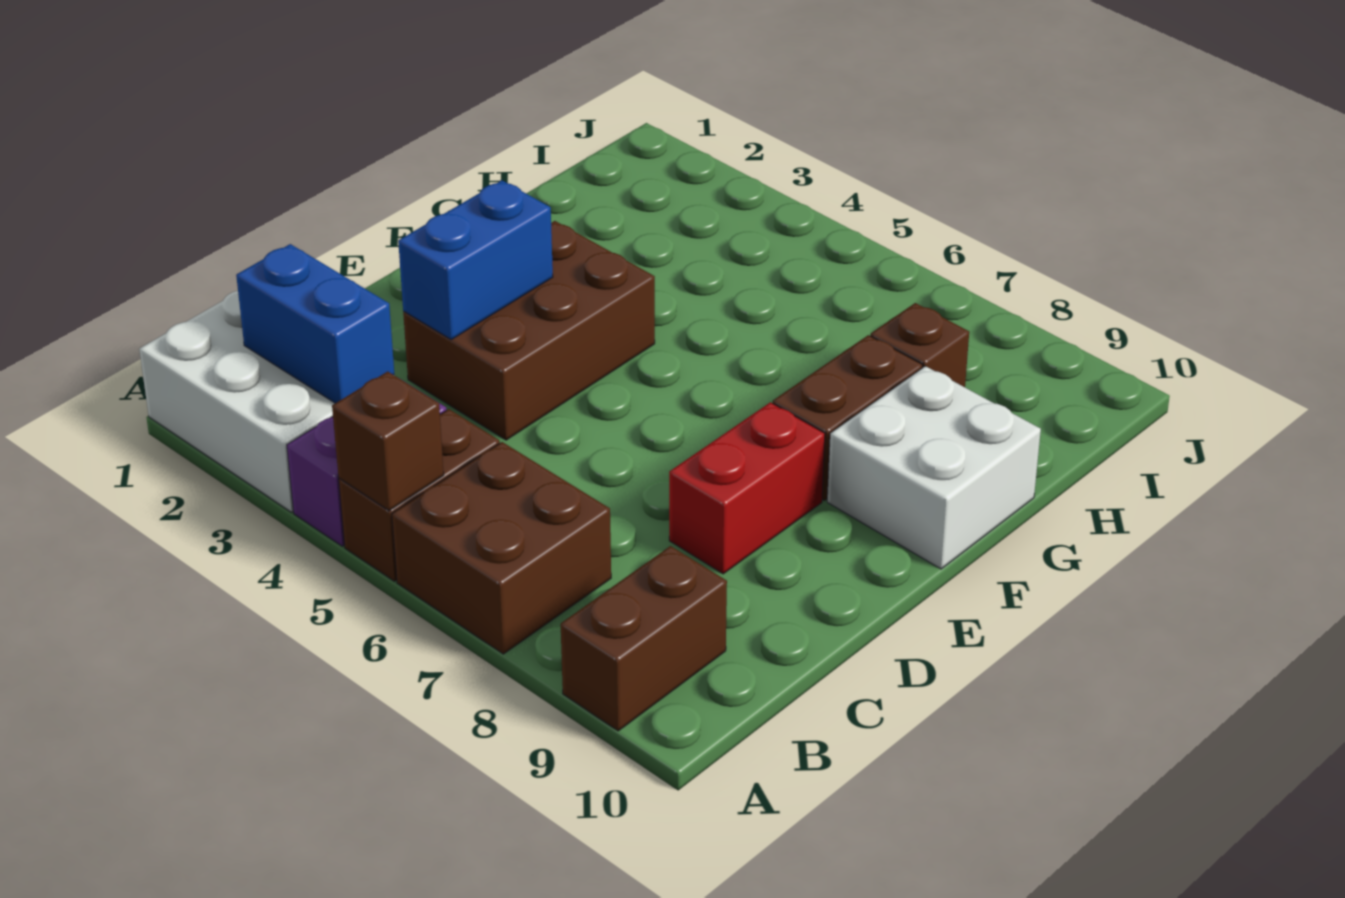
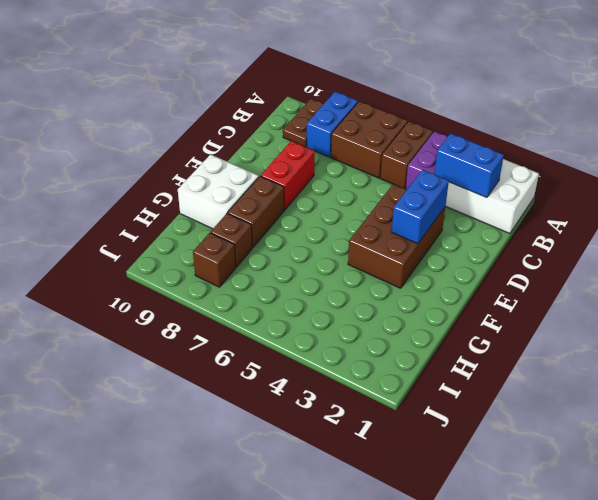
brown 1x1 brick [332,371,444,511] -> brown 1x1 brick moved to [193,233,236,287]
none -> blue 1x2 brick [307,92,358,157]
brown 1x2 brick [561,546,727,731] -> brown 1x2 plate [283,99,323,147]

